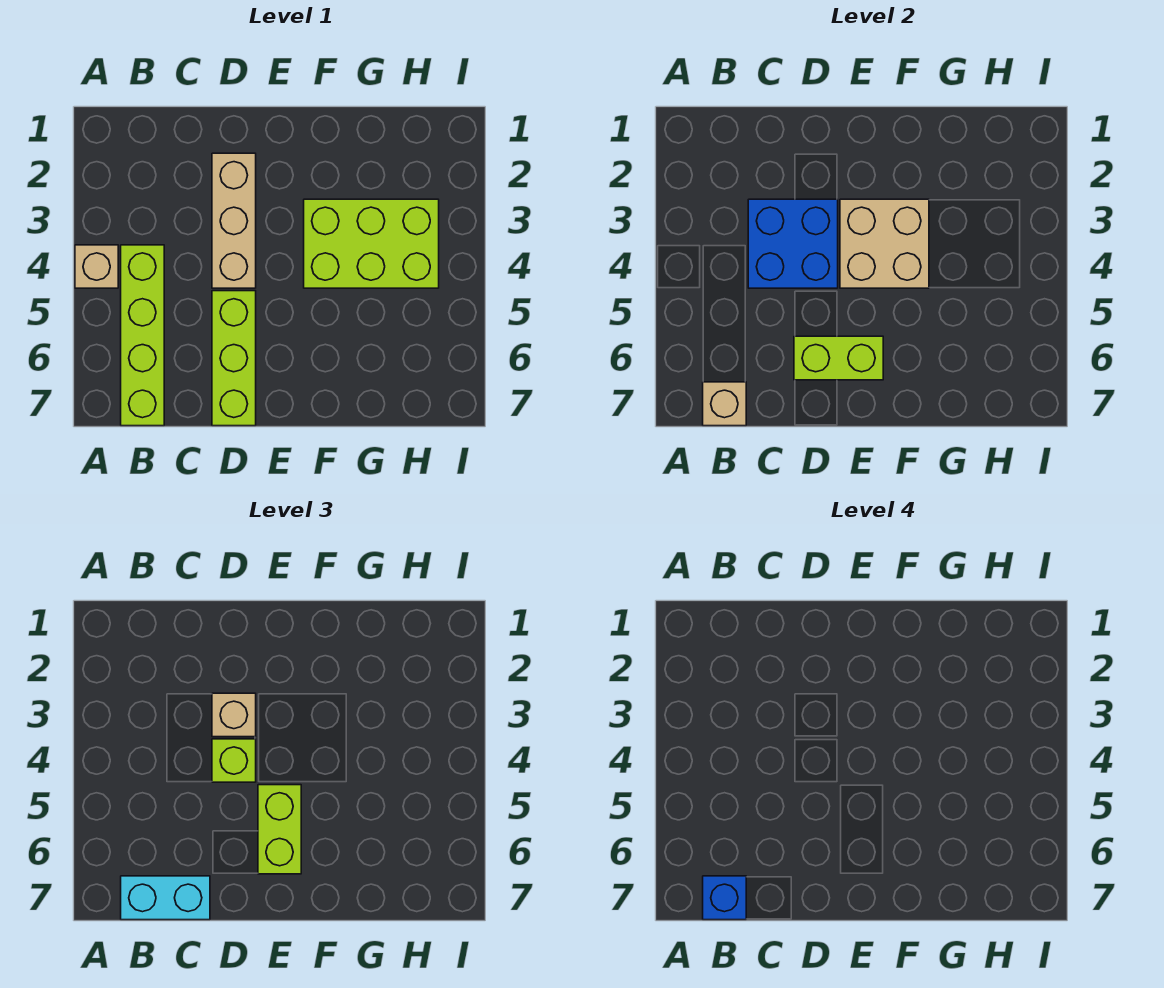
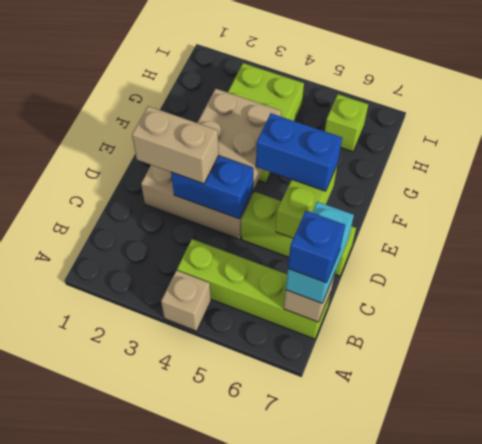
blue 2x2 brick [748,199,838,288] -> blue 1x2 brick [171,156,254,219]
tan 1x1 brick [212,693,256,737] -> tan 1x2 brick [132,106,219,184]
lime 1x1 brick [212,739,256,782] -> lime 1x1 brick moved to [325,94,368,152]
lime 1x2 brick [258,785,301,874] -> blue 1x2 brick [256,113,342,191]

